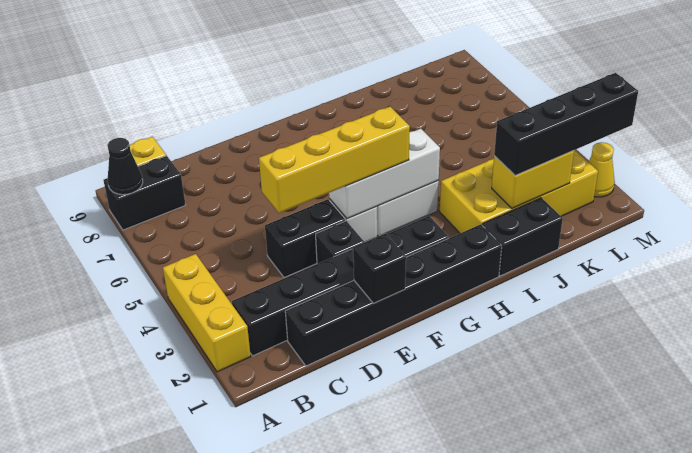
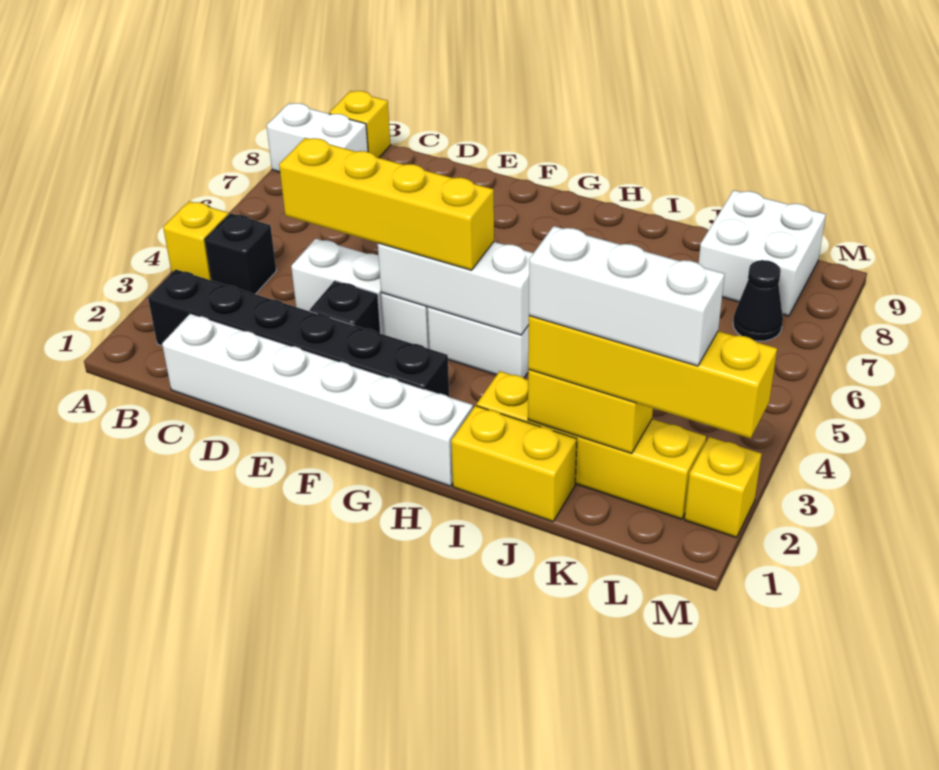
yellow 1x3 brick [163,254,251,372] -> yellow 1x1 brick [163,201,229,280]
black 1x2 brick [103,156,185,230] -> white 1x2 brick [267,103,368,172]
black 1x1 cone [107,138,143,195] -> black 1x1 cone moved to [733,260,783,341]
black 1x6 brick [285,224,502,366] -> white 1x6 brick [162,313,473,486]
black 1x2 brick [265,199,345,278] -> white 1x2 brick [291,239,384,335]
black 1x1 brick [353,234,406,303] -> black 1x1 brick moved to [205,213,276,294]
black 1x2 brick [482,198,563,276] -> yellow 1x2 brick [451,406,577,522]
yellow 2x4 brick [440,150,598,233] -> yellow 1x4 brick [477,371,706,519]
black 1x4 brick [494,73,638,175] -> yellow 1x4 brick [528,316,777,438]
none -> white 1x3 brick [529,226,725,366]
none -> white 2x2 brick [699,190,826,316]
yellow 1x1 cone [589,142,615,197] -> yellow 1x1 brick [685,437,762,538]

